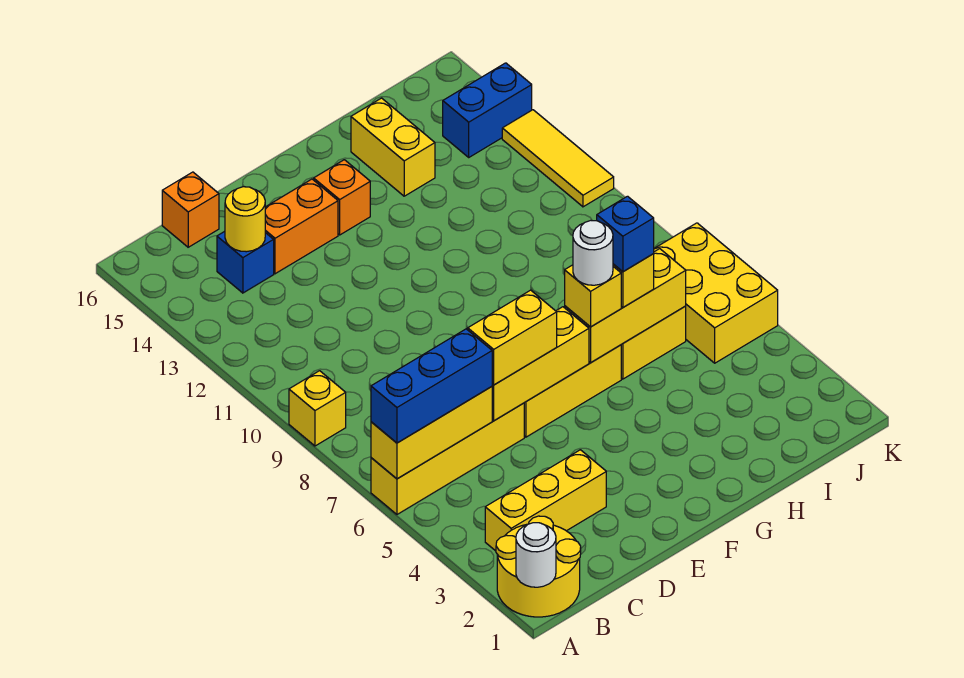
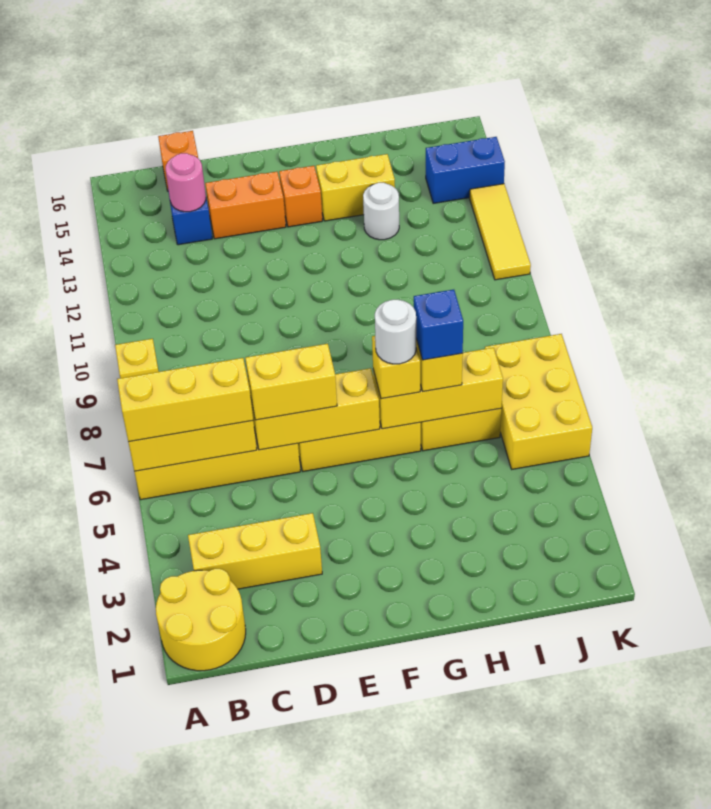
white 1x1 round brick [516,523,556,587] -> white 1x1 round brick moved to [363,183,399,240]
blue 1x3 brick [371,329,492,443] -> yellow 1x3 brick [117,358,253,442]
yellow 1x1 round brick [225,187,265,252] -> pink 1x1 round brick [166,153,206,212]
yellow 1x2 brick [351,98,435,196] -> yellow 1x2 brick turned to [316,154,395,221]

